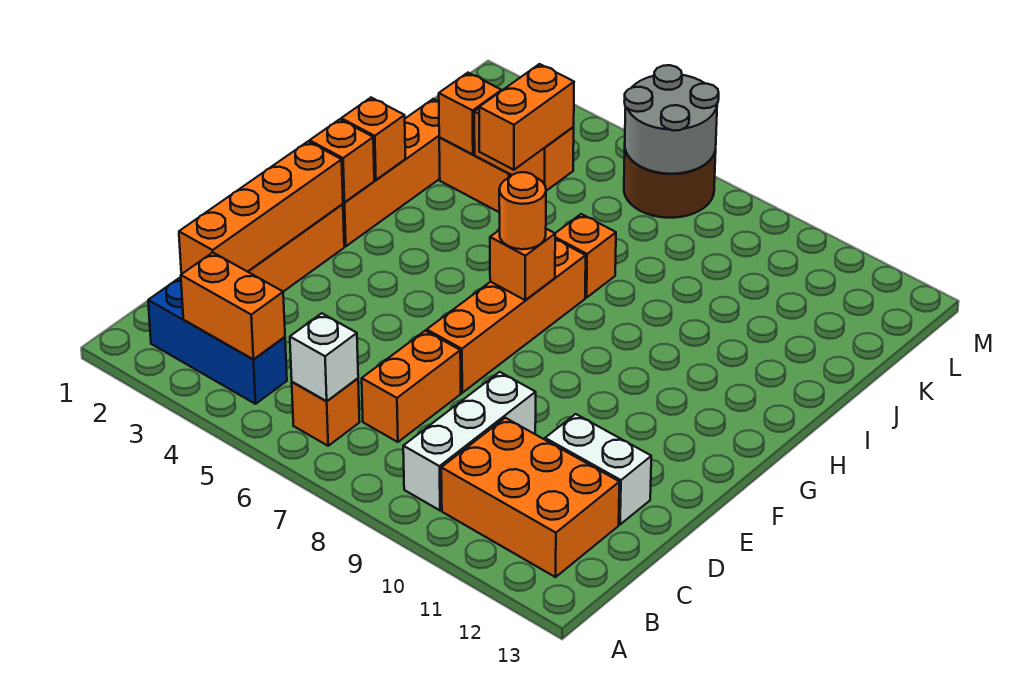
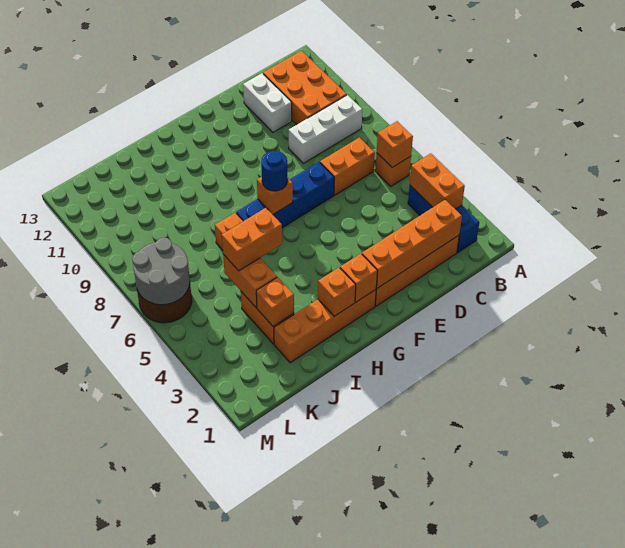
white 1x1 brick [290,313,358,401] -> orange 1x1 brick [377,121,413,167]
orange 1x4 brick [427,239,586,393] -> blue 1x4 brick [236,162,334,228]
orange 1x1 round brick [499,172,546,249] -> blue 1x1 round brick [261,151,288,191]

